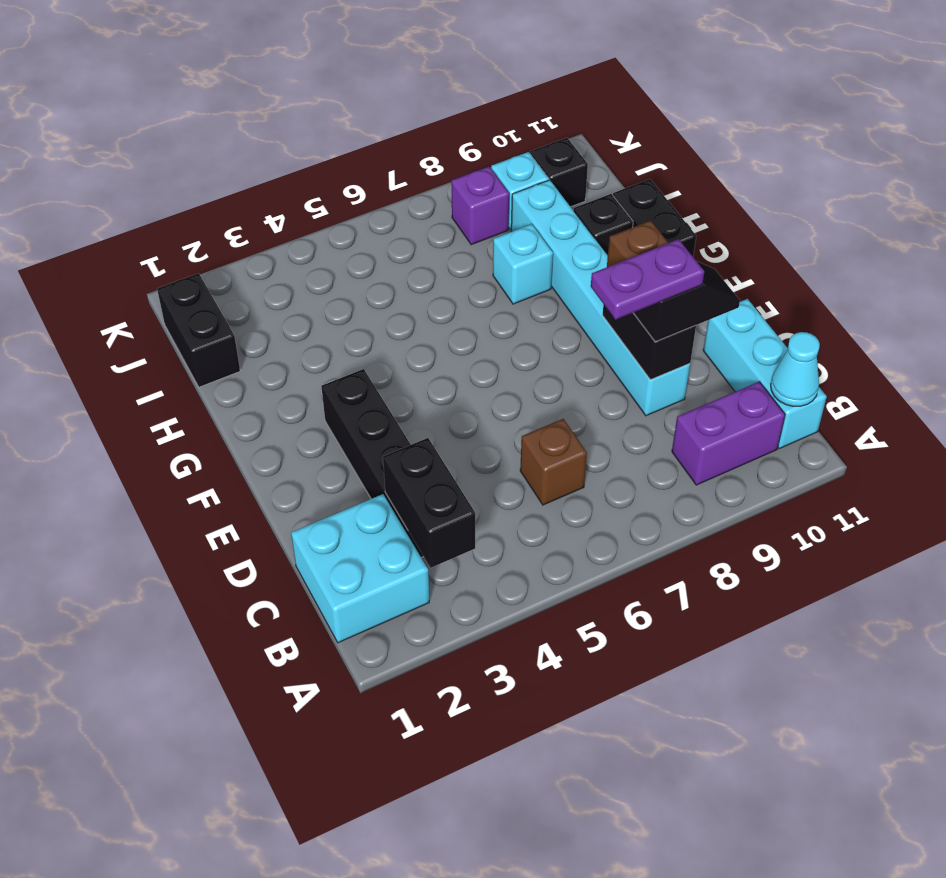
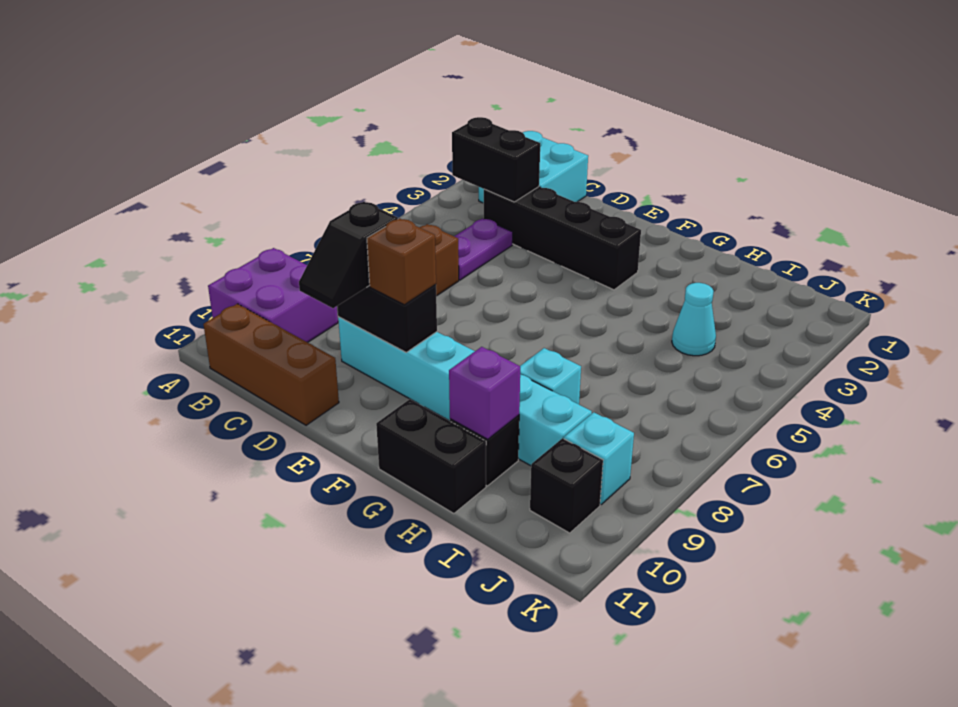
purple 1x2 brick [672,382,785,485] -> purple 2x2 brick [208,248,338,342]
cyan 1x3 brick [703,299,827,448] -> brown 1x3 brick [203,304,339,425]
cyan 1x1 cone [771,332,820,406] -> cyan 1x1 cone moved to [672,283,716,356]
purple 1x2 plate [591,239,704,320] -> purple 1x2 plate moved to [454,219,513,280]
black 1x2 brick [157,273,240,387] -> none
purple 1x1 brick [451,167,509,245] -> purple 1x1 brick moved to [449,347,520,439]

